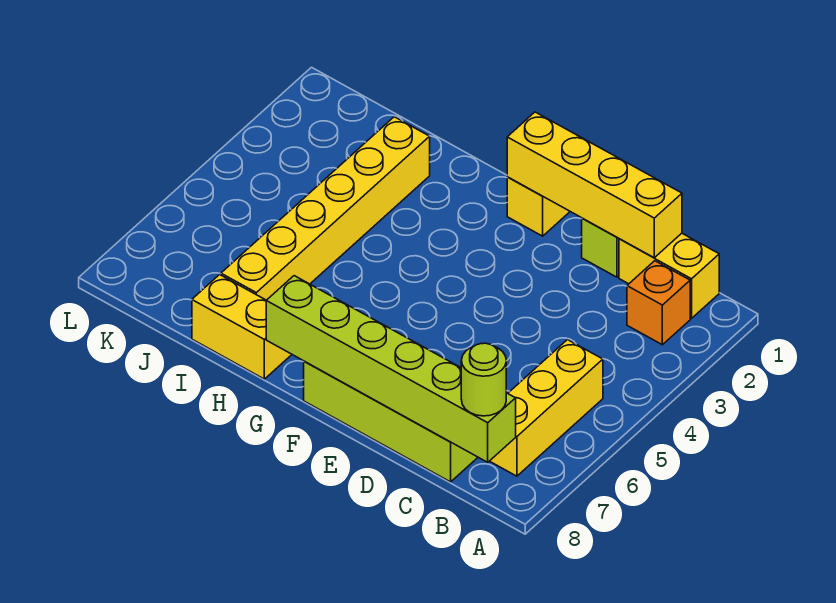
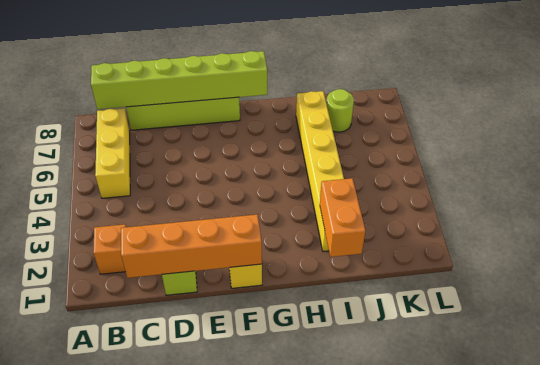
yellow 1x2 brick [619,233,719,318] -> none
lime 1x1 round brick [461,343,506,416] -> lime 1x1 round brick moved to [326,89,354,132]
yellow 1x4 brick [507,112,682,258] -> orange 1x4 brick [121,214,262,278]
yellow 1x2 brick [192,275,292,379] -> none
none -> orange 1x2 brick [320,178,365,257]

